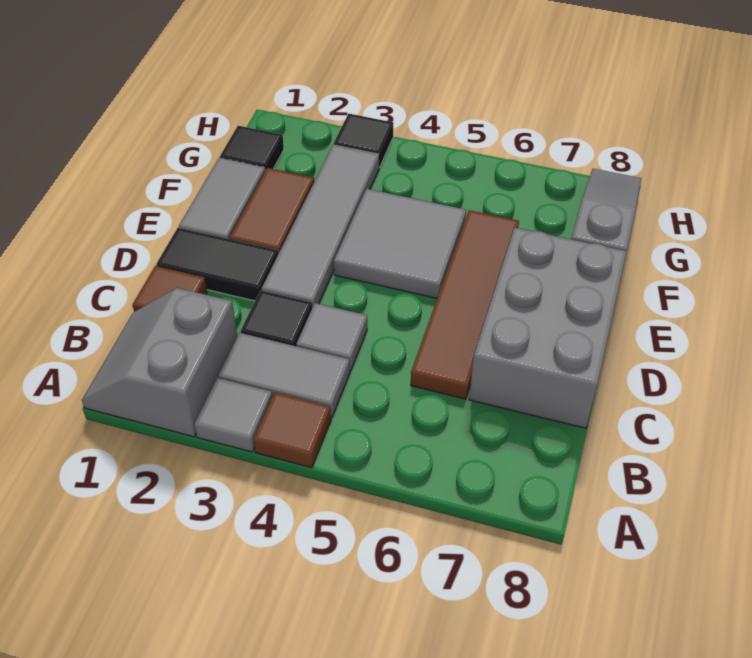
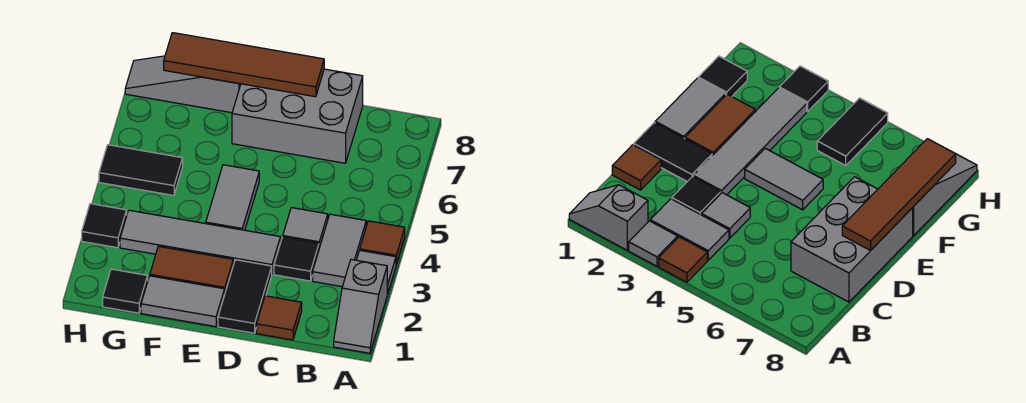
grey 2x2 slope [82,288,237,437] -> grey 1x2 slope [334,260,387,353]
brown 1x4 tile [411,210,519,399] -> brown 1x4 tile moved to [164,33,324,97]
grey 2x2 tile [334,189,466,298] -> grey 1x2 tile [206,165,259,230]
none -> black 1x2 tile [99,145,183,195]

